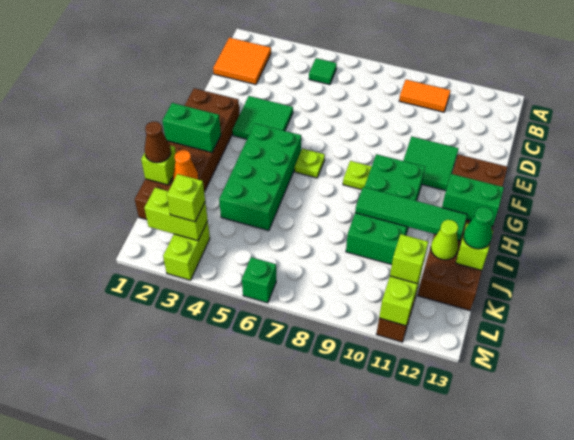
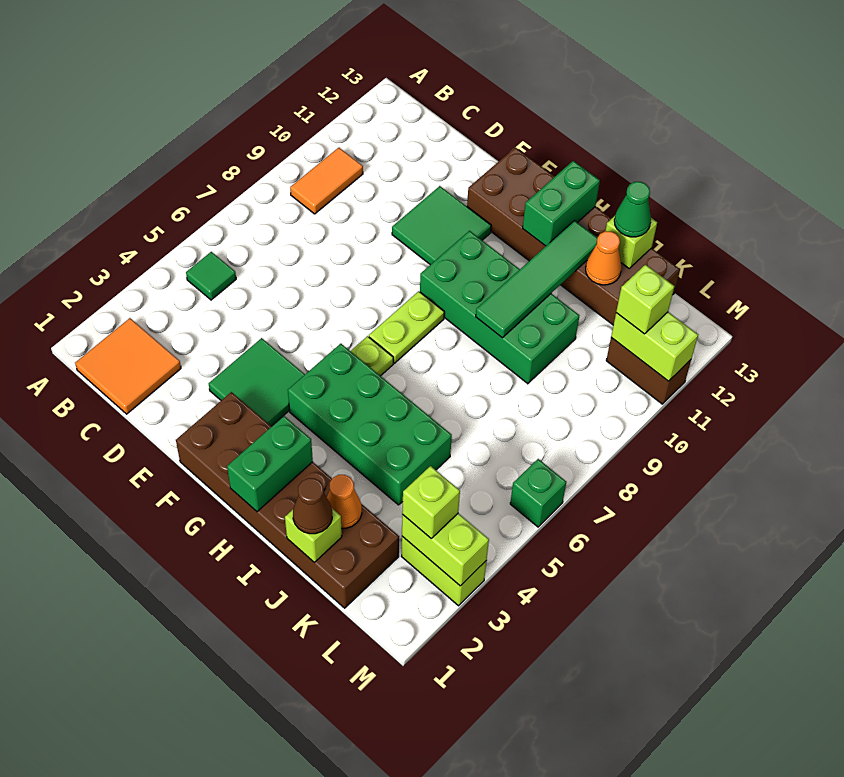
lime 1x1 plate [343,161,372,190] -> lime 1x2 plate [369,291,444,363]
lime 1x1 cone [431,220,458,260] -> orange 1x1 cone [586,231,622,285]
lime 1x2 brick [144,188,208,241] -> lime 1x2 brick turned to [402,513,489,586]

